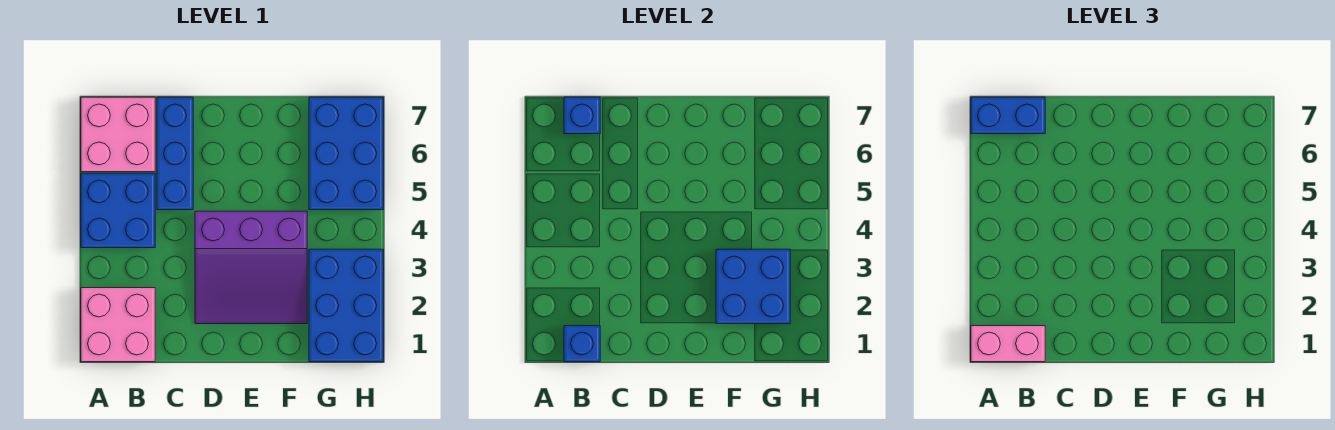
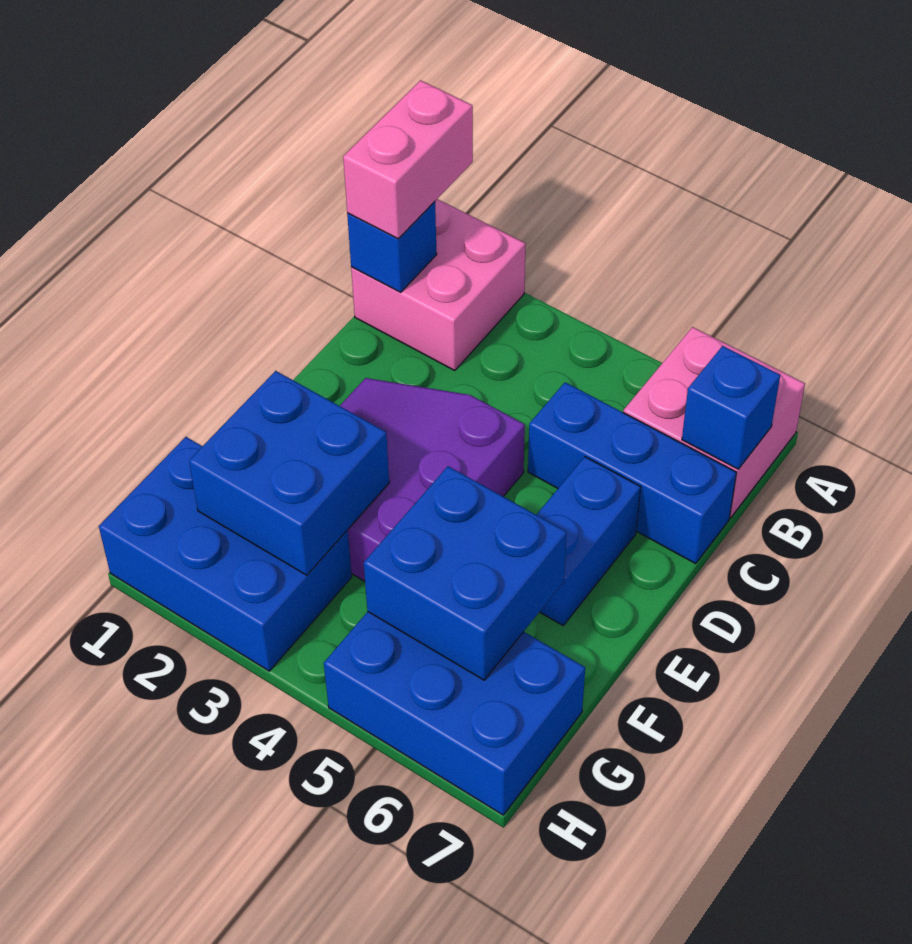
blue 2x2 brick [81,173,155,248] -> blue 2x2 brick moved to [364,466,567,680]
blue 1x2 brick [971,97,1045,134] -> blue 1x2 brick moved to [537,457,641,625]

